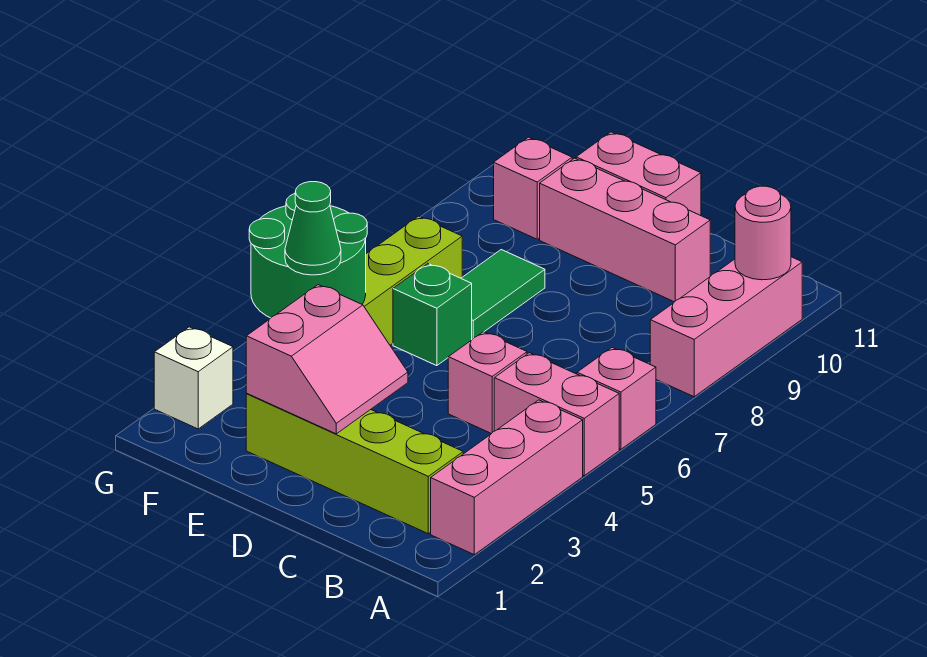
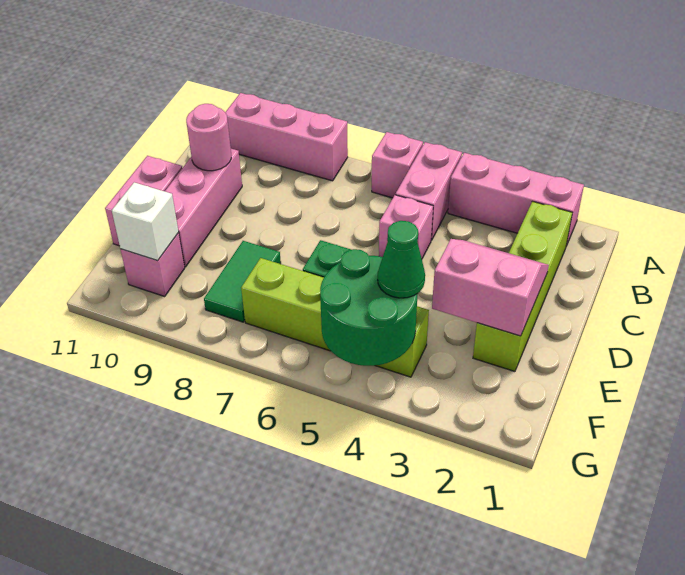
pink 1x1 round brick [735,186,791,280] -> pink 1x1 round brick moved to [186,104,231,171]
green 1x2 tile [461,250,545,339] -> green 1x2 tile turned to [204,241,281,322]
white 1x1 brick [154,327,233,429] -> white 1x1 brick moved to [112,182,179,261]

